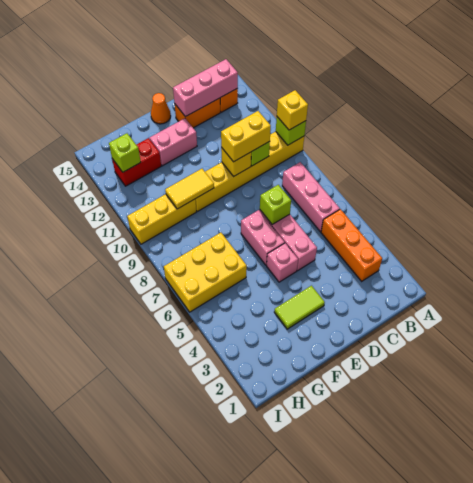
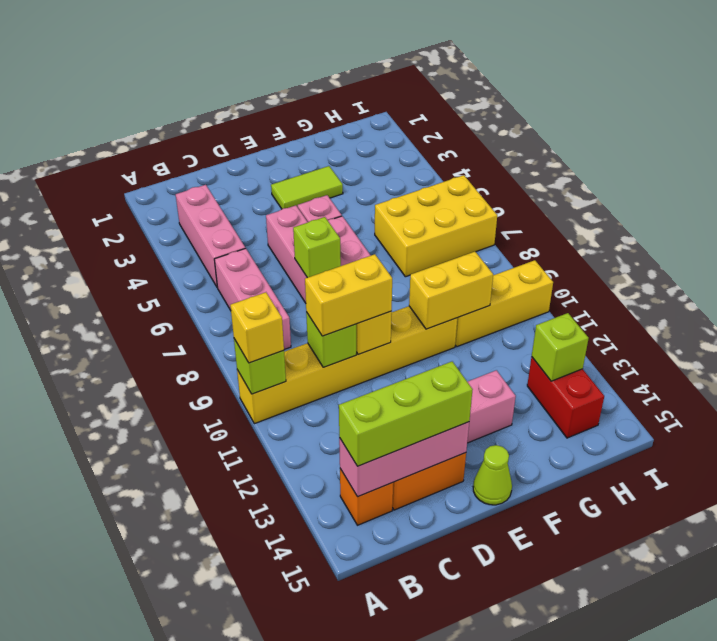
orange 1x3 brick [321,209,382,281] -> pink 1x3 brick [176,185,245,287]
none -> lime 1x3 brick [339,362,473,466]
orange 1x1 cone [151,93,171,124] -> lime 1x1 cone [473,445,512,505]
yellow 1x2 tile [165,169,214,209] -> yellow 1x2 brick [409,252,493,329]
red 1x2 brick [112,138,161,186] -> red 1x2 brick turned to [527,357,604,438]

